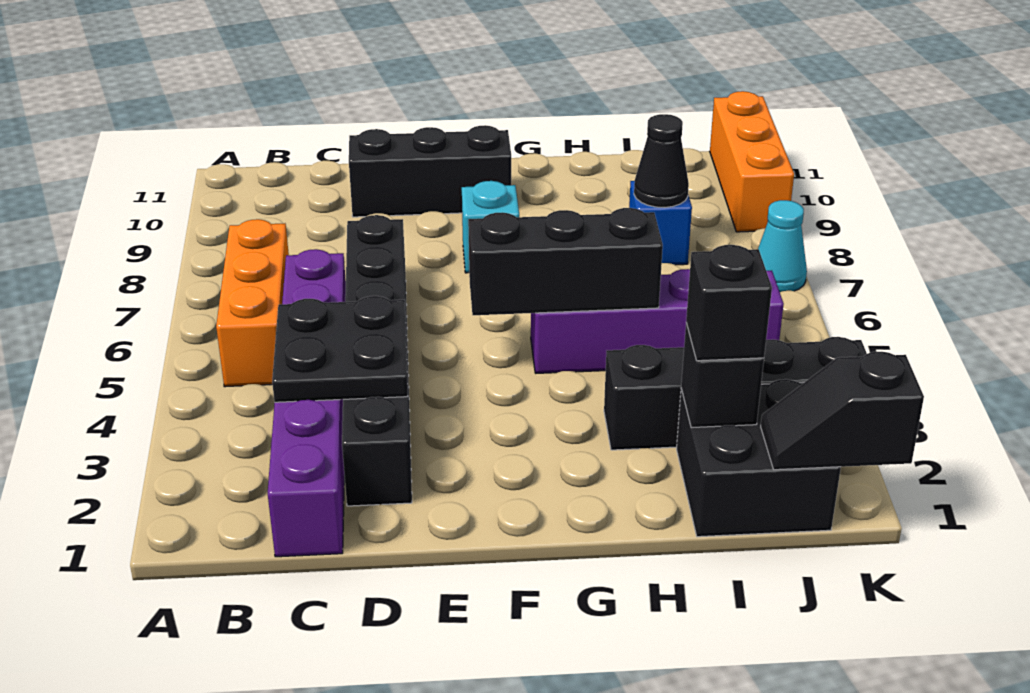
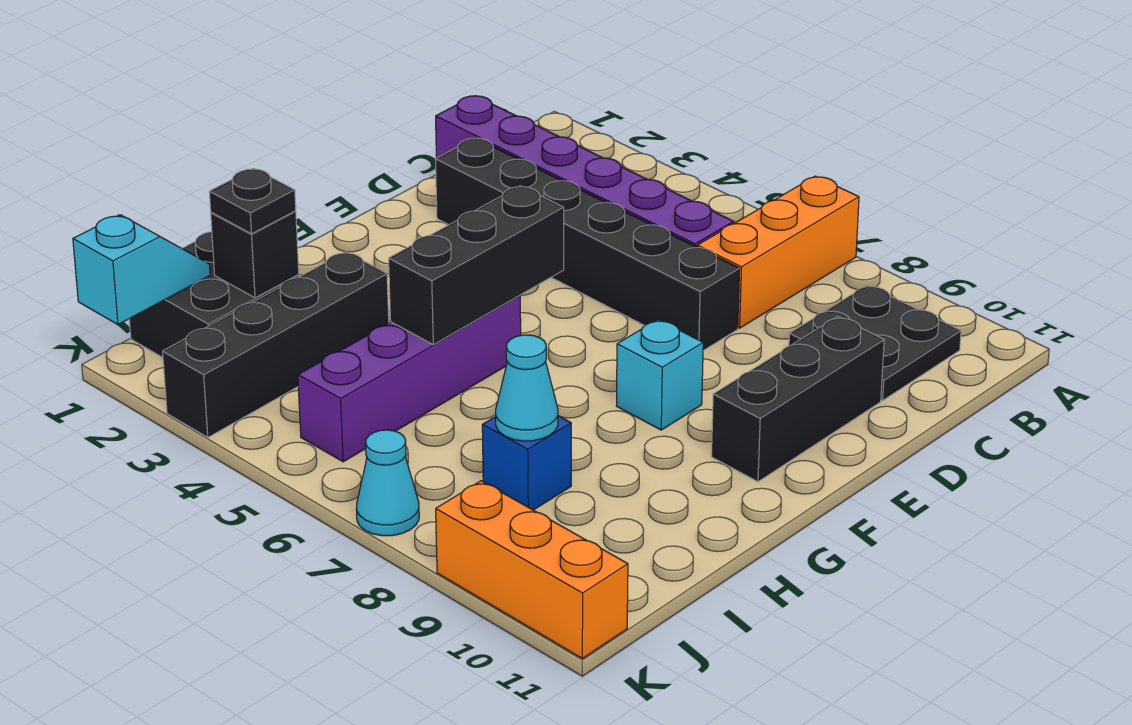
orange 1x3 brick [216,219,289,387] -> orange 1x3 brick turned to [697,176,859,328]
black 2x2 plate [272,296,408,402] -> black 2x2 plate moved to [789,285,961,401]
black 1x1 brick [686,245,772,361] -> black 1x1 plate [209,168,296,234]
black 1x1 cone [634,114,689,208] -> cyan 1x1 cone [496,335,558,441]
black 1x2 slope [761,352,924,470] -> cyan 1x2 slope [73,215,210,324]

